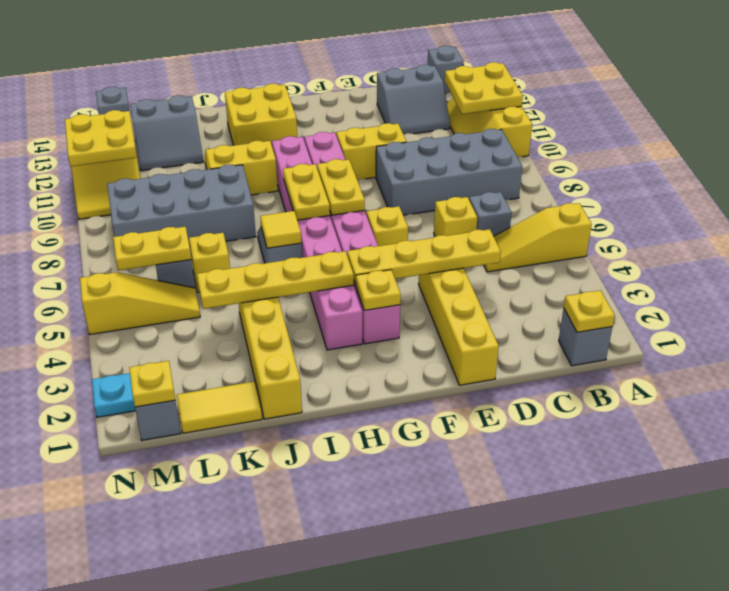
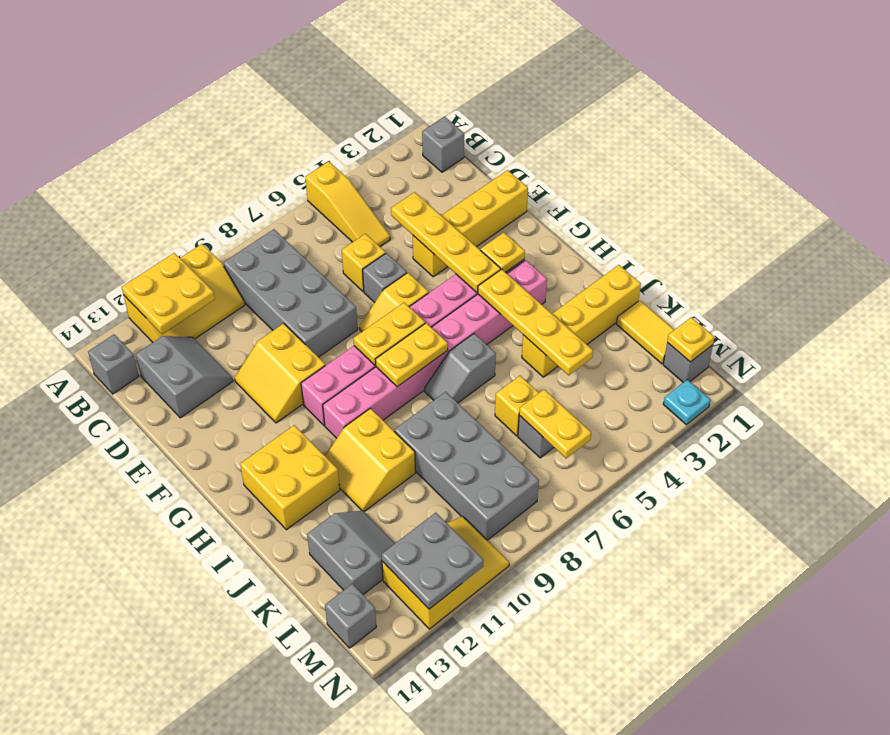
yellow 1x1 plate [564,290,615,332] -> none
grey 1x1 brick [469,192,512,236] -> grey 1x1 brick moved to [363,253,407,303]
yellow 1x1 tile [260,211,302,248] -> none
yellow 1x3 slope [80,272,200,335] -> none
yellow 2x2 plate [65,110,137,167] -> grey 2x2 plate [382,513,484,609]

